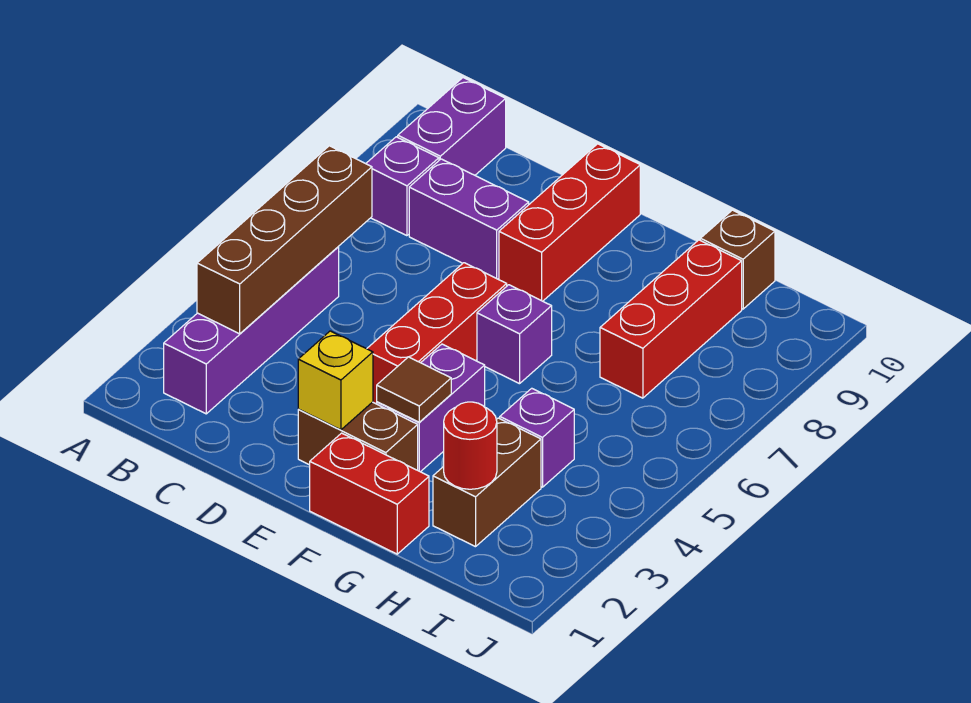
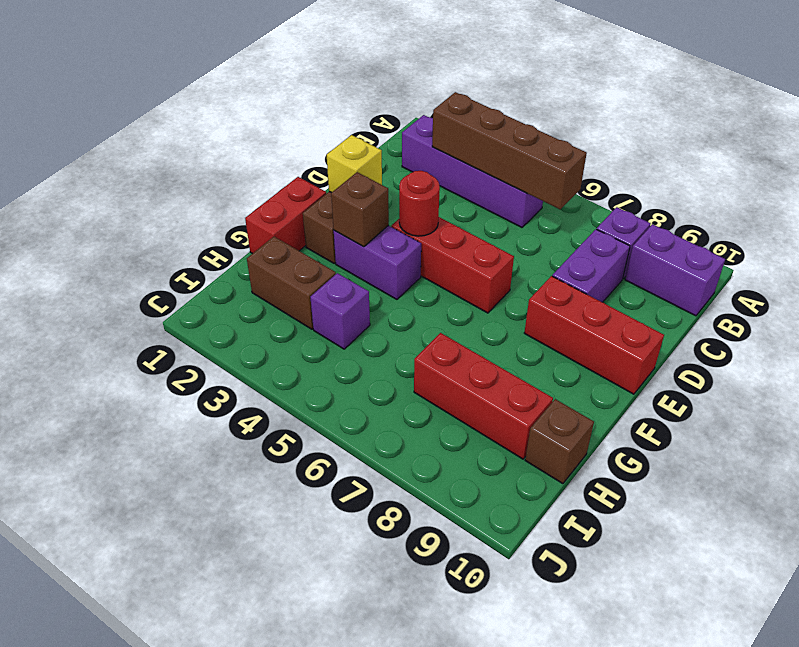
brown 1x1 tile [377,357,451,422] -> brown 1x1 brick [331,172,389,247]
purple 1x1 brick [477,285,552,384] -> none
red 1x1 round brick [444,402,497,489] -> red 1x1 round brick moved to [399,171,440,236]

